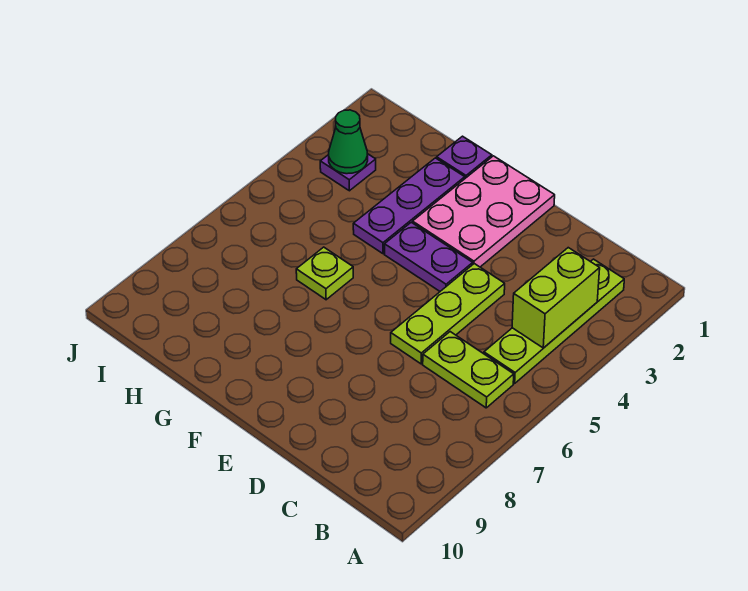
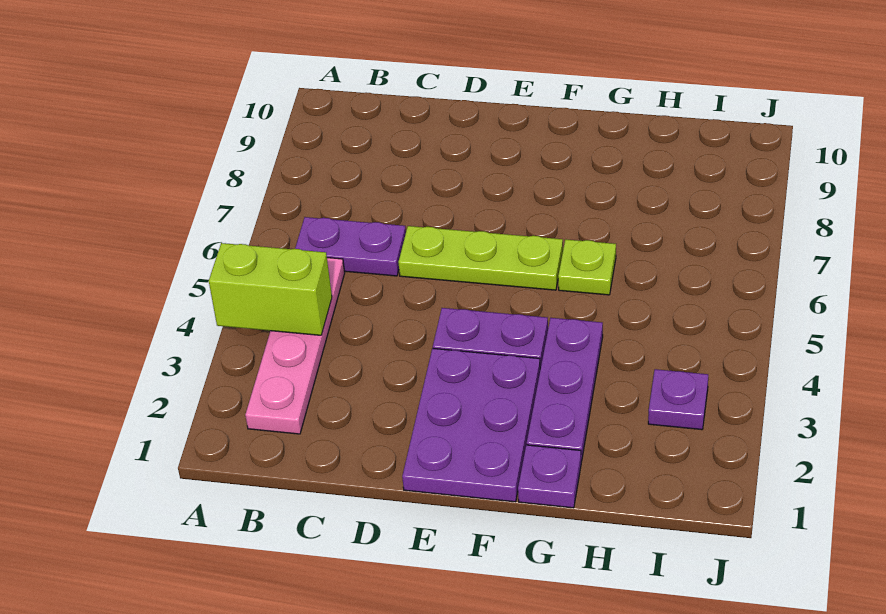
lime 1x4 plate [484,259,624,383] -> pink 1x4 plate [245,258,345,434]
lime 1x2 brick [512,248,600,348] -> lime 1x2 brick turned to [209,243,332,335]
lime 1x2 plate [423,332,514,408] -> purple 1x2 plate [295,217,406,276]
lime 1x3 plate [391,264,505,364] -> lime 1x3 plate turned to [398,226,563,290]
pink 2x3 plate [413,156,555,267] -> purple 2x3 plate [402,348,540,502]
green 1x1 cone [329,110,368,174] -> none

